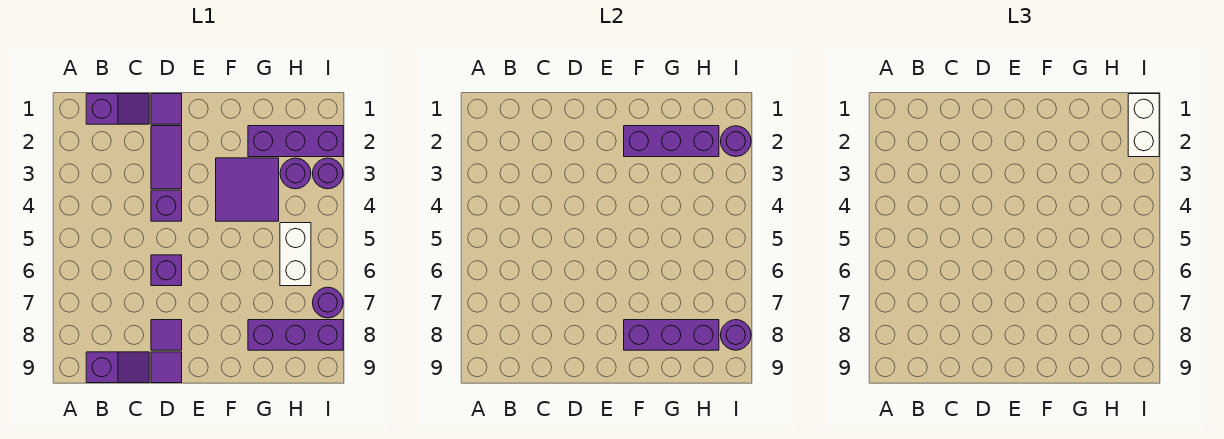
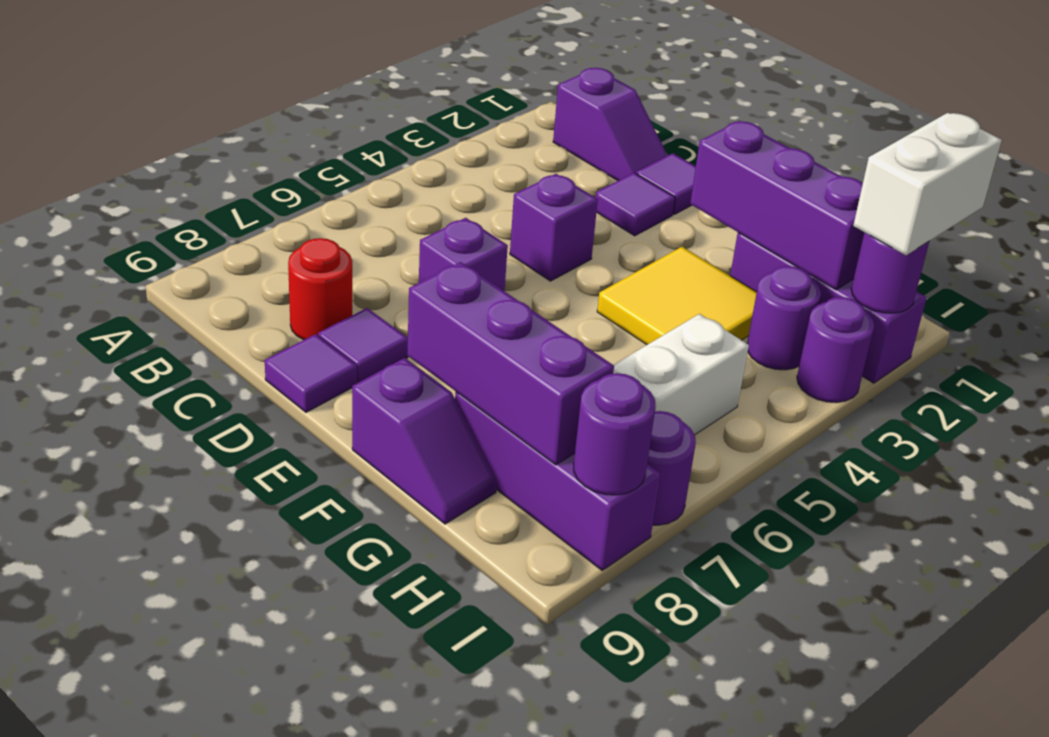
purple 1x2 slope [86,352,149,383] -> purple 1x2 slope moved to [352,358,497,524]
none -> red 1x1 round brick [288,238,352,340]
purple 1x2 tile [151,126,182,189] -> purple 1x1 tile [595,173,675,236]
purple 2x2 tile [216,158,279,221] -> yellow 2x2 tile [597,247,757,345]

